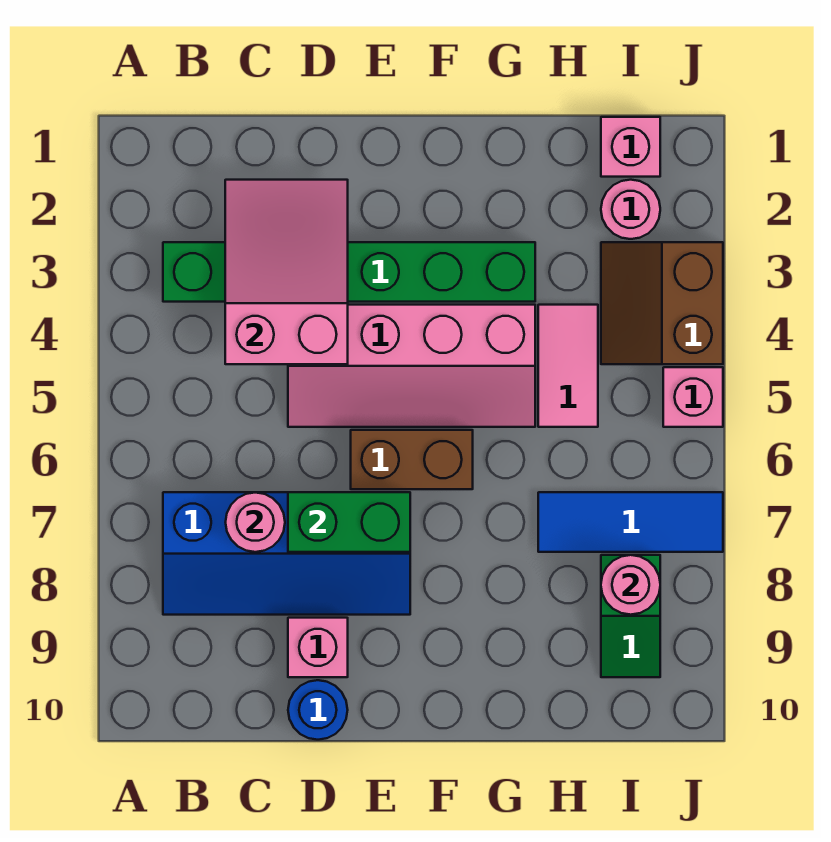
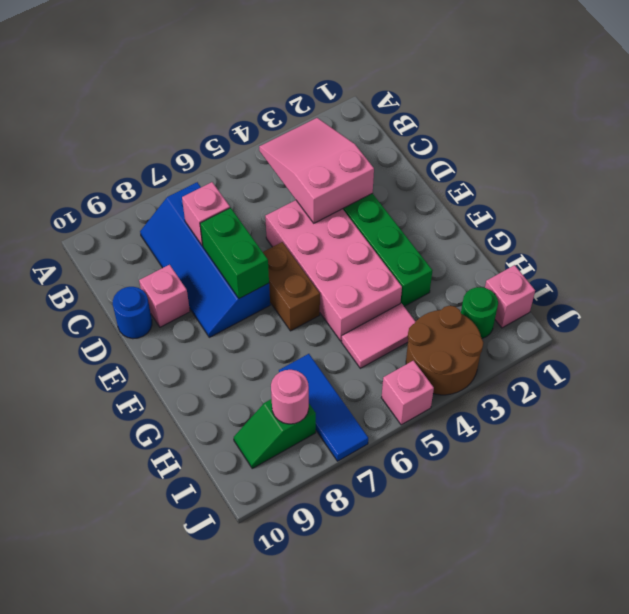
pink 2x3 slope [225,180,348,364] -> pink 2x3 slope turned to [259,118,374,223]
pink 1x1 round brick [226,492,285,552] -> pink 1x1 brick [182,182,230,246]
pink 2x4 slope [288,305,535,427] -> pink 2x4 brick [265,200,402,341]
pink 1x1 round brick [601,180,660,239] -> green 1x1 round brick [461,287,498,338]
brown 2x2 slope [601,242,723,364] -> brown 2x2 round brick [406,306,483,395]

